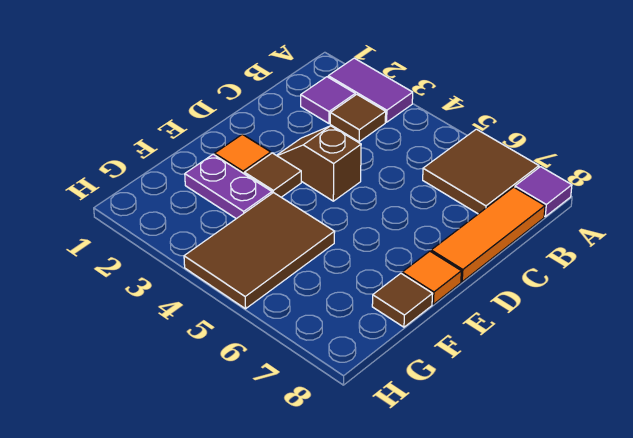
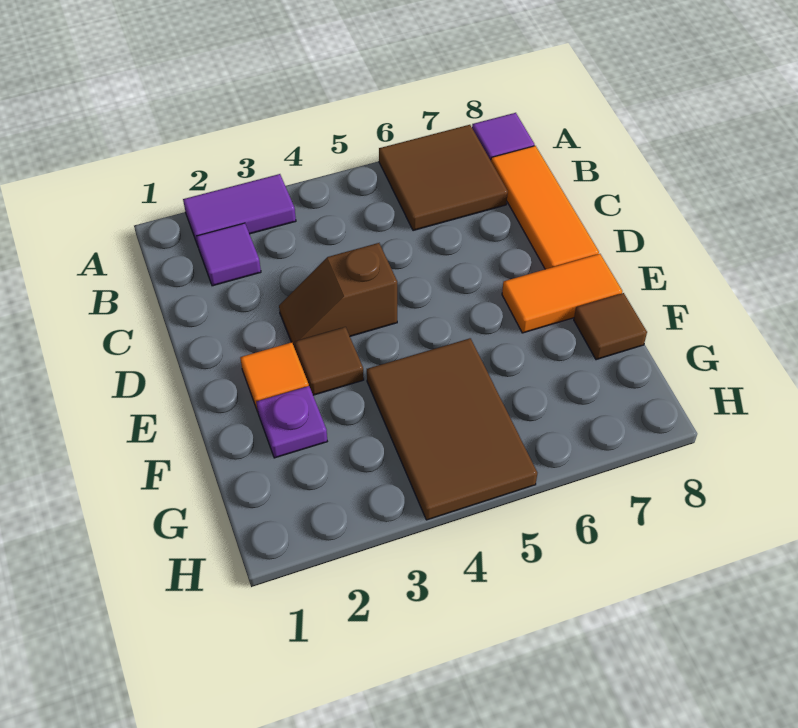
brown 1x1 tile [330,94,386,142] -> none
orange 1x1 tile [402,251,461,304] -> orange 1x2 tile [502,254,622,333]
purple 1x2 plate [185,154,272,219] -> purple 1x1 plate [256,386,327,458]

